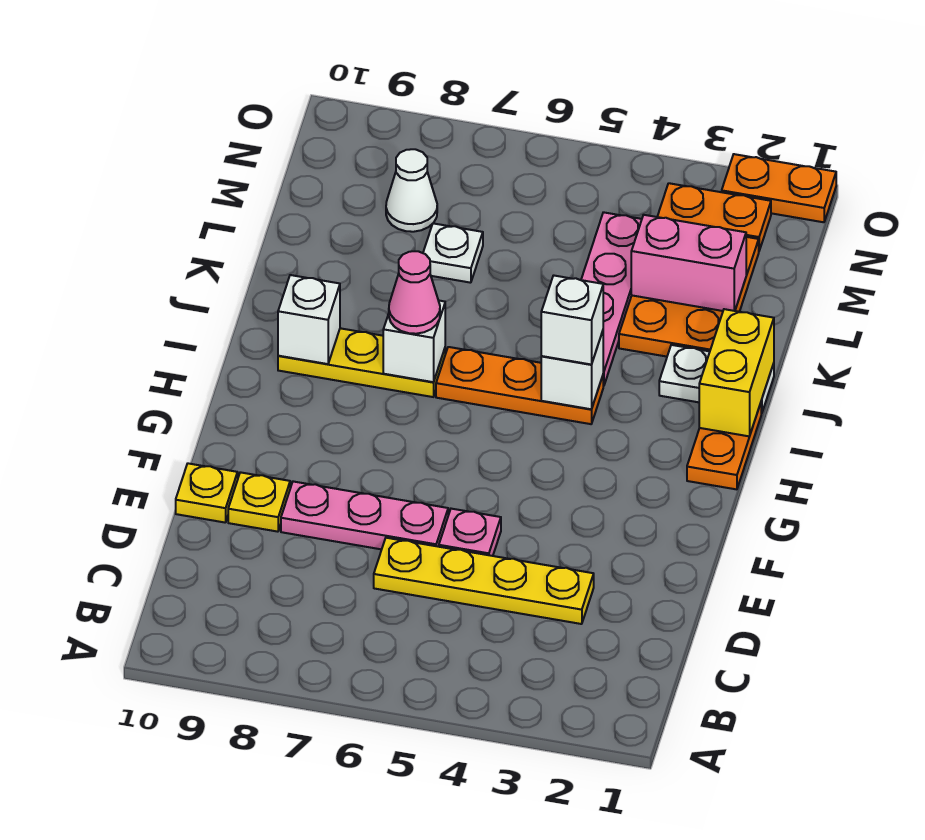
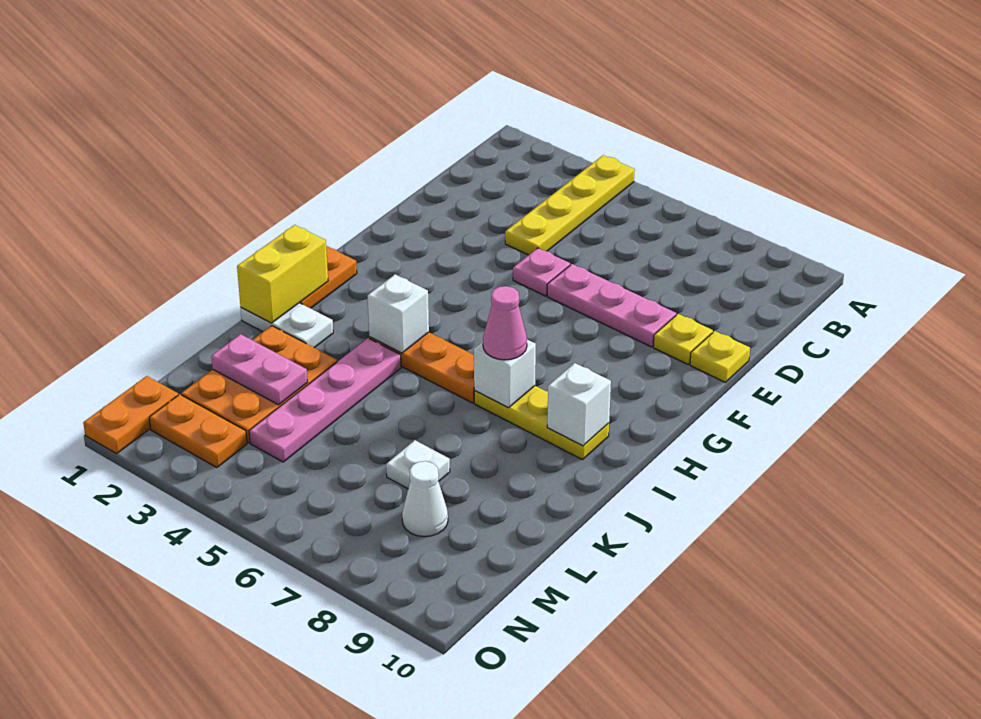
yellow 1x4 plate [374,538,594,624] -> yellow 1x4 plate turned to [505,155,635,255]
white 1x1 brick [541,275,603,365] -> none
pink 1x2 brick [631,215,746,311] -> pink 1x2 plate [211,334,307,405]
orange 1x2 plate [722,154,836,222] -> orange 1x2 plate turned to [83,376,178,454]

